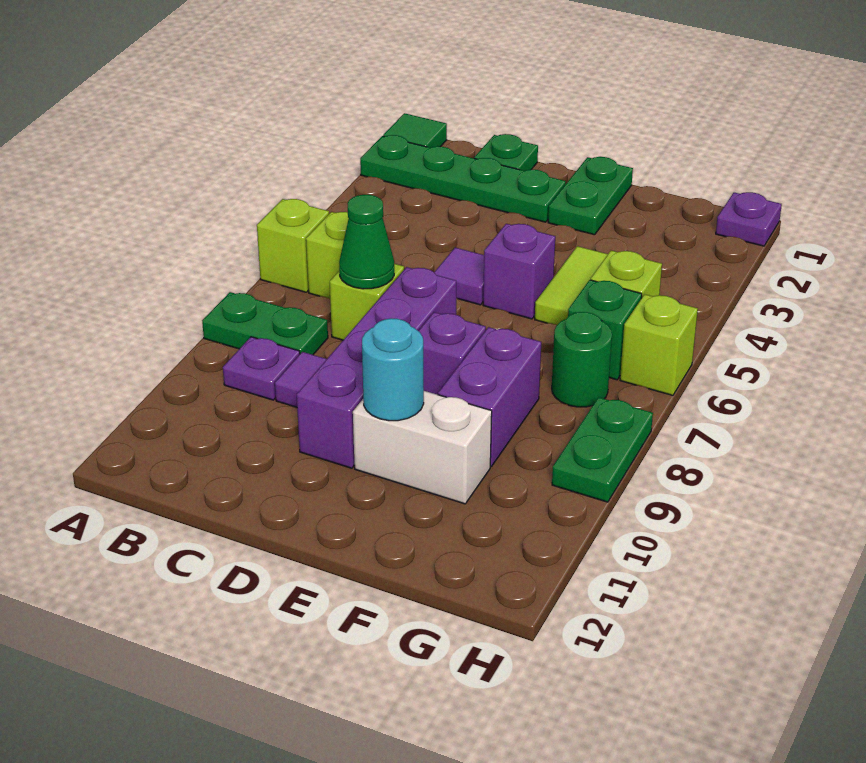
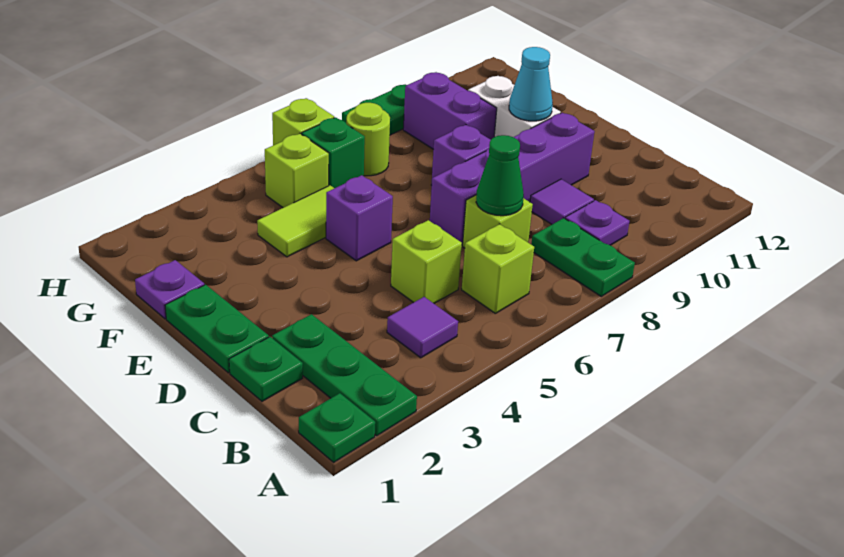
green 1x1 tile [383,113,447,148] -> green 1x1 plate [299,393,375,462]
green 1x4 plate [360,135,566,222] -> green 1x3 plate [272,314,417,436]
lime 1x1 brick [257,199,329,292] -> lime 1x1 brick moved to [391,220,462,303]
purple 1x1 tile [434,248,484,305] -> purple 1x1 tile moved to [387,297,458,358]
green 1x2 plate [548,157,633,235] -> green 1x2 plate turned to [165,285,269,373]
cyan 1x1 round brick [362,318,424,421] -> cyan 1x1 cone [509,47,553,121]
purple 1x2 brick [438,327,541,466] -> purple 1x2 brick turned to [403,72,497,149]
green 1x1 round brick [552,312,612,407] -> lime 1x1 round brick [346,103,390,176]
purple 1x1 plate [716,192,782,246] -> purple 1x1 plate moved to [135,260,204,319]

